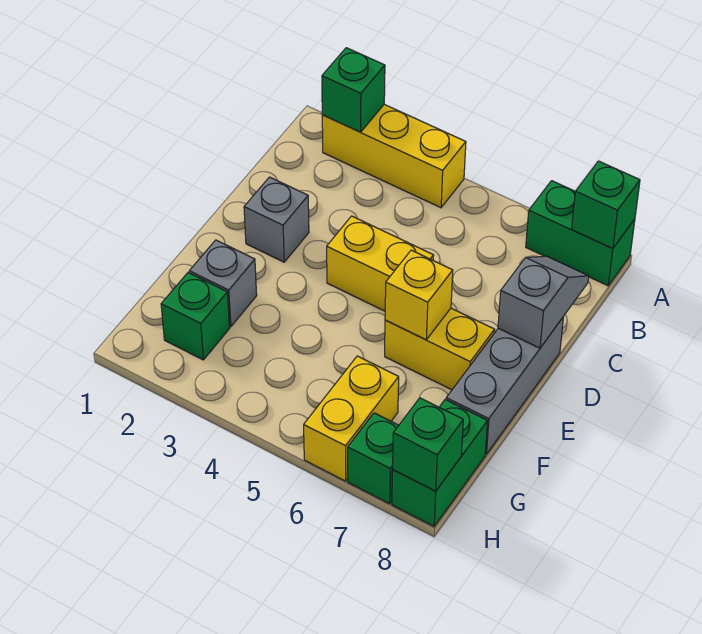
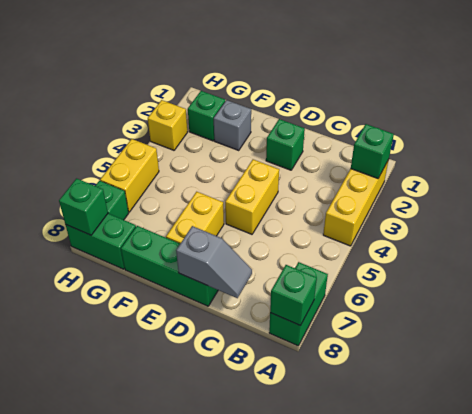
grey 1x1 brick [244,177,309,262] -> green 1x1 brick [266,119,305,170]
grey 1x3 brick [446,318,563,454] -> green 1x3 brick [121,226,218,306]
yellow 1x1 brick [385,250,453,340] -> yellow 1x1 brick moved to [148,100,187,150]
yellow 1x2 brick [304,356,399,481] -> yellow 1x2 brick turned to [100,139,159,212]

